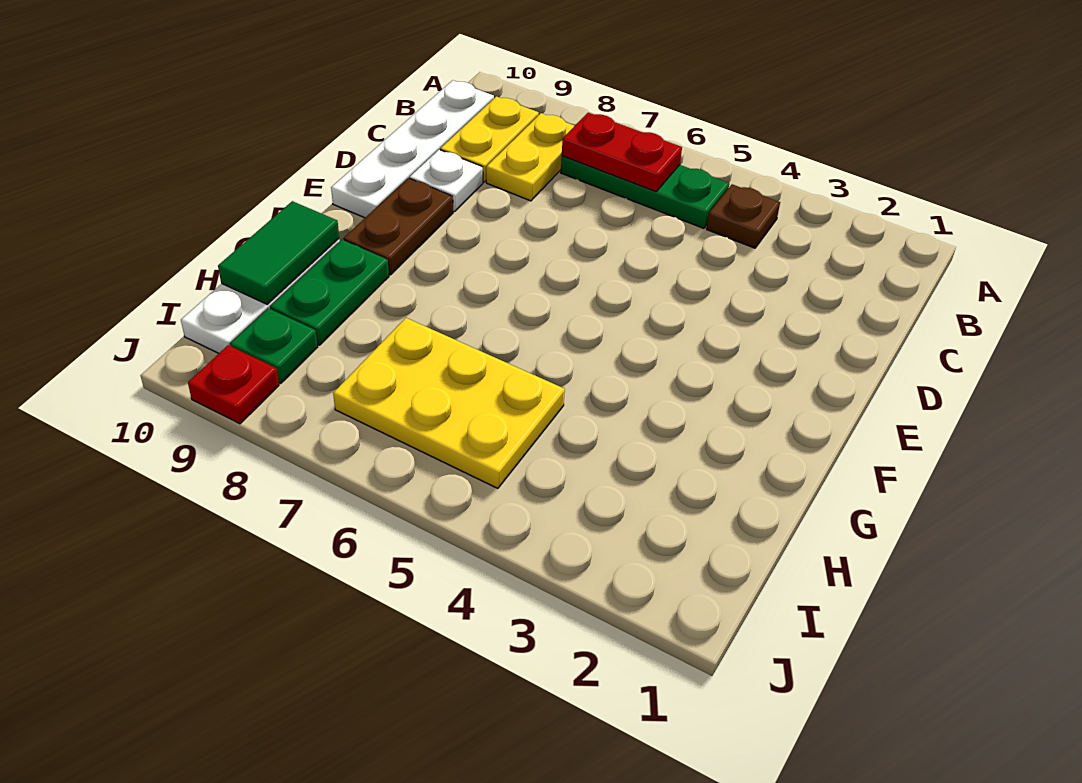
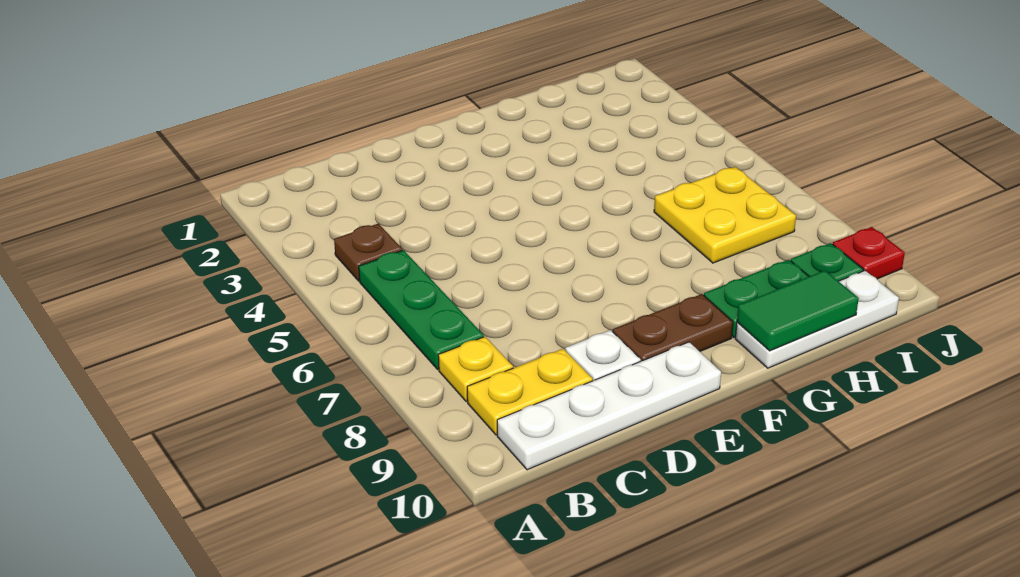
red 1x2 plate [562,113,682,192] -> none
yellow 1x2 plate [486,113,574,201] -> yellow 1x1 plate [438,337,513,402]
yellow 2x3 plate [333,318,565,488] -> yellow 2x2 plate [654,167,796,263]

